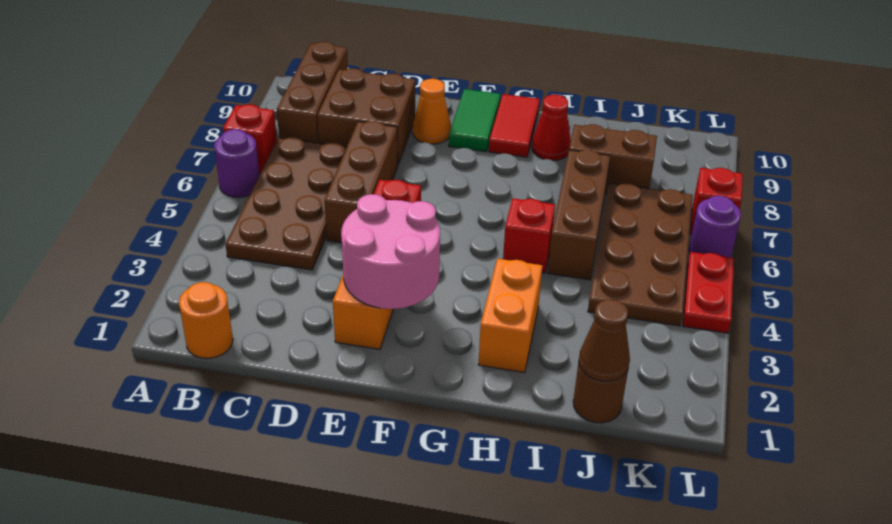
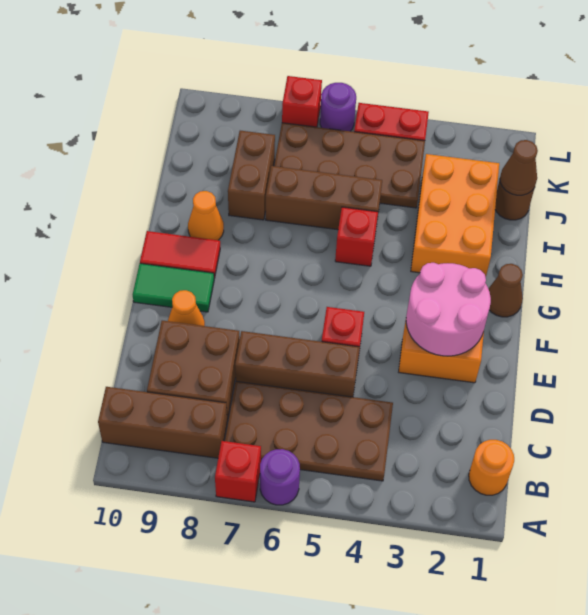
none -> brown 1x1 cone [489,264,523,317]
orange 1x2 brick [479,259,542,373] -> orange 2x3 brick [411,154,499,277]
red 1x1 cone [532,95,571,160] -> orange 1x1 cone [188,191,224,240]

